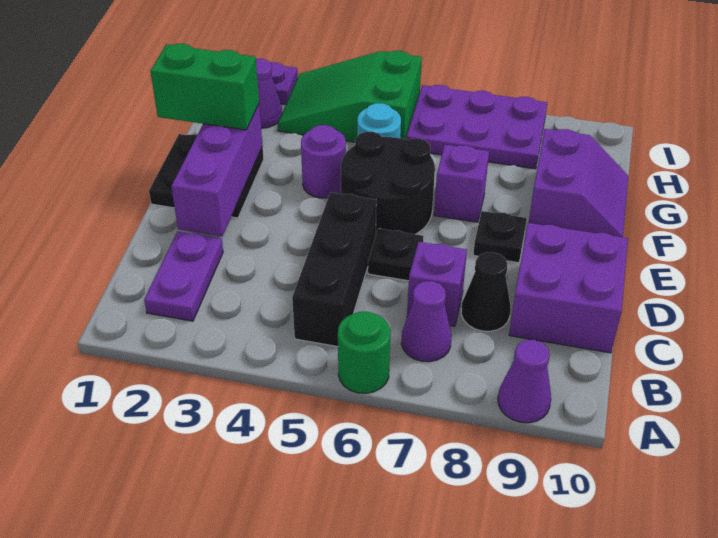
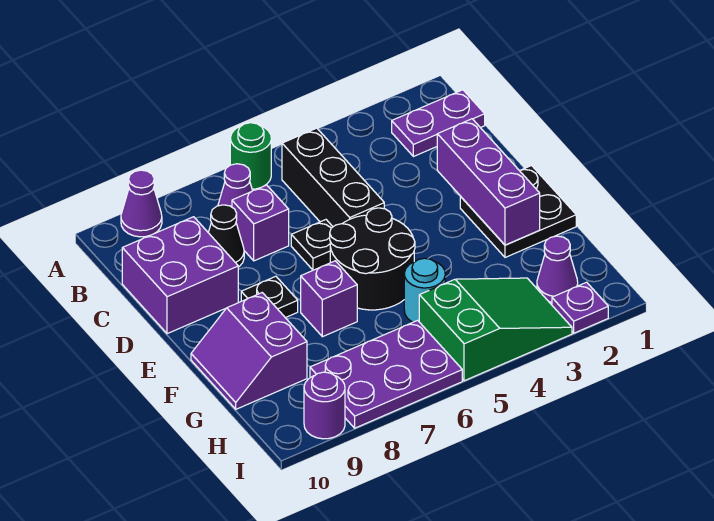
purple 1x2 plate [144,232,223,321] -> purple 1x2 plate turned to [392,90,485,157]
green 1x2 brick [150,44,259,130] -> none
purple 1x1 round brick [301,125,346,198] -> purple 1x1 round brick moved to [304,372,345,439]

